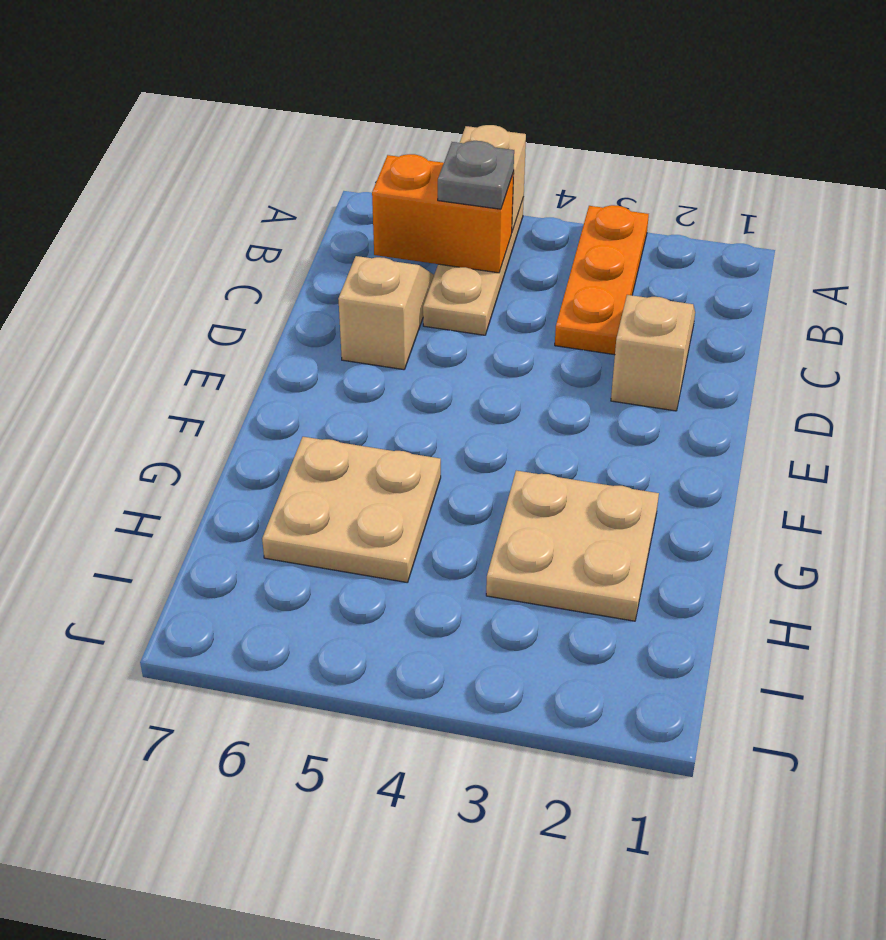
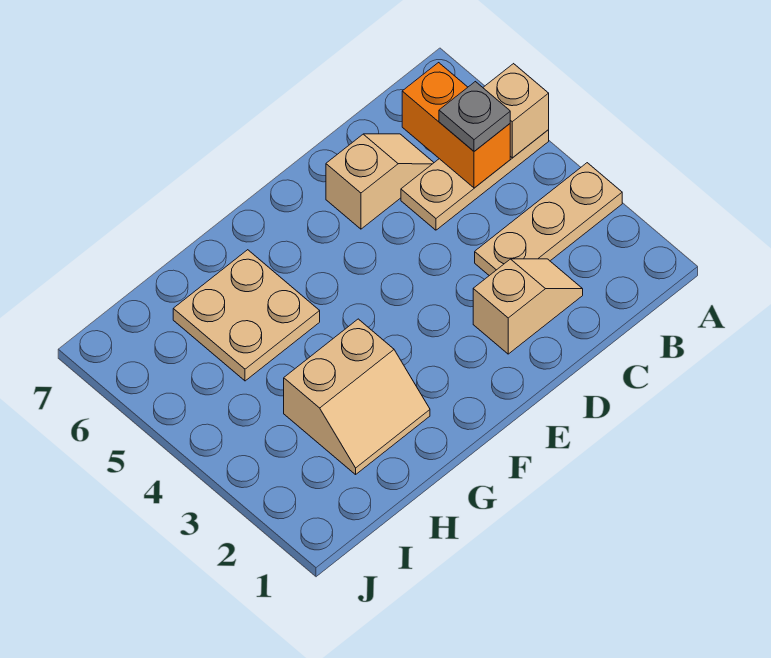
orange 1x3 plate [555,205,649,355] -> tan 1x3 plate [475,163,622,276]
tan 2x2 plate [486,471,659,621] -> tan 2x2 slope [284,319,430,474]

